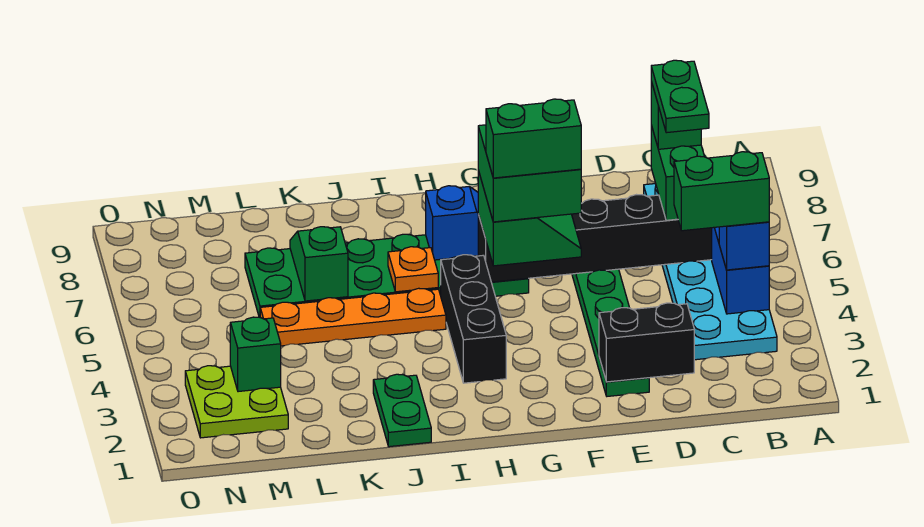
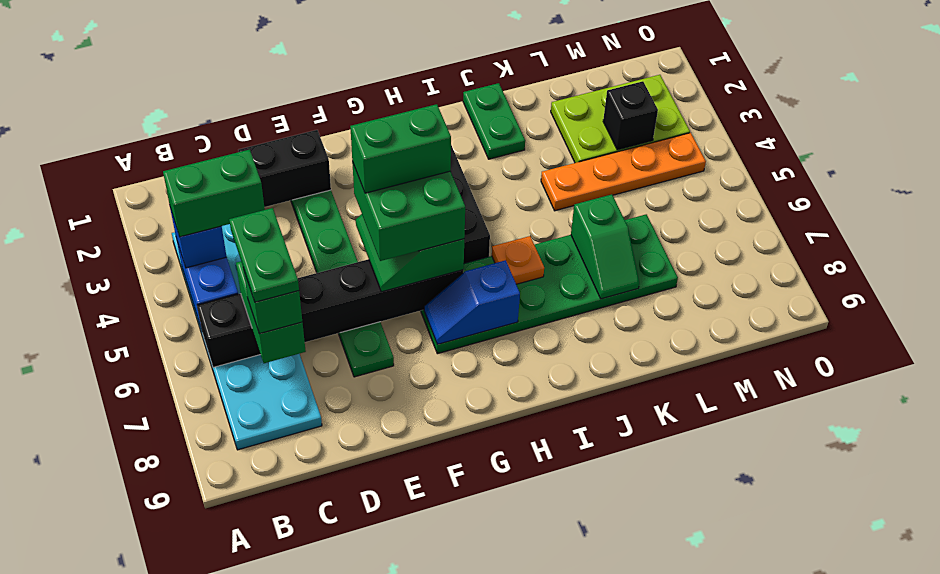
orange 1x4 plate [260,288,446,346] -> orange 1x4 plate moved to [541,133,706,211]
lime 2x2 plate [185,366,288,438] -> lime 2x3 plate [551,75,690,163]
green 1x1 brick [230,317,281,392] -> black 1x1 brick [603,81,658,150]

